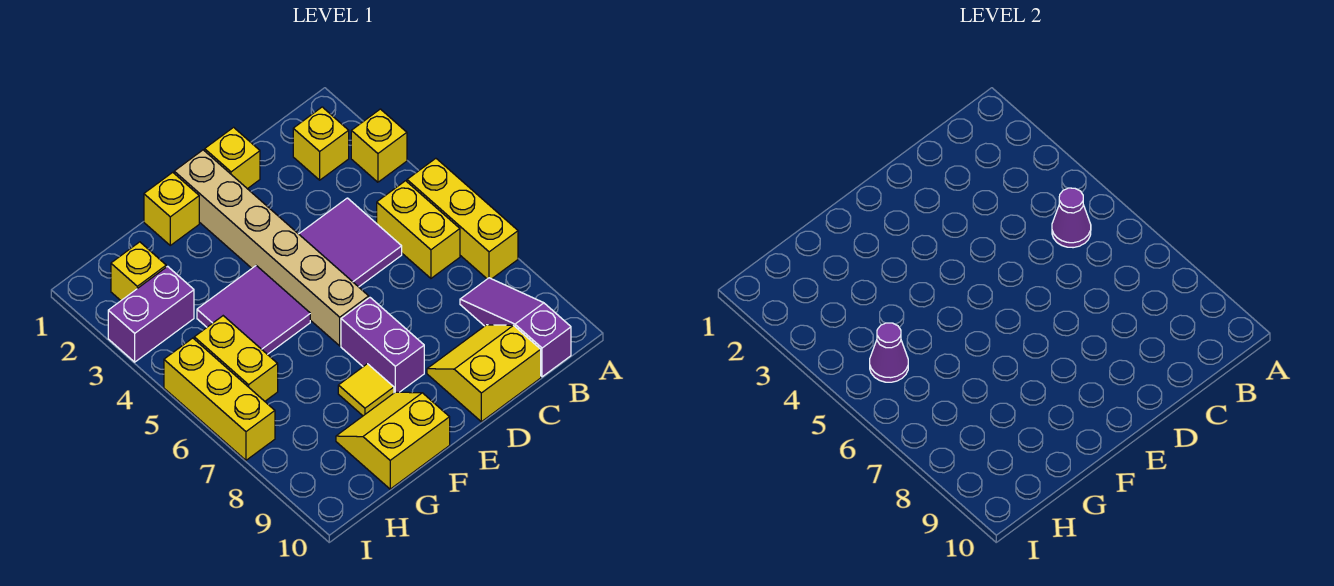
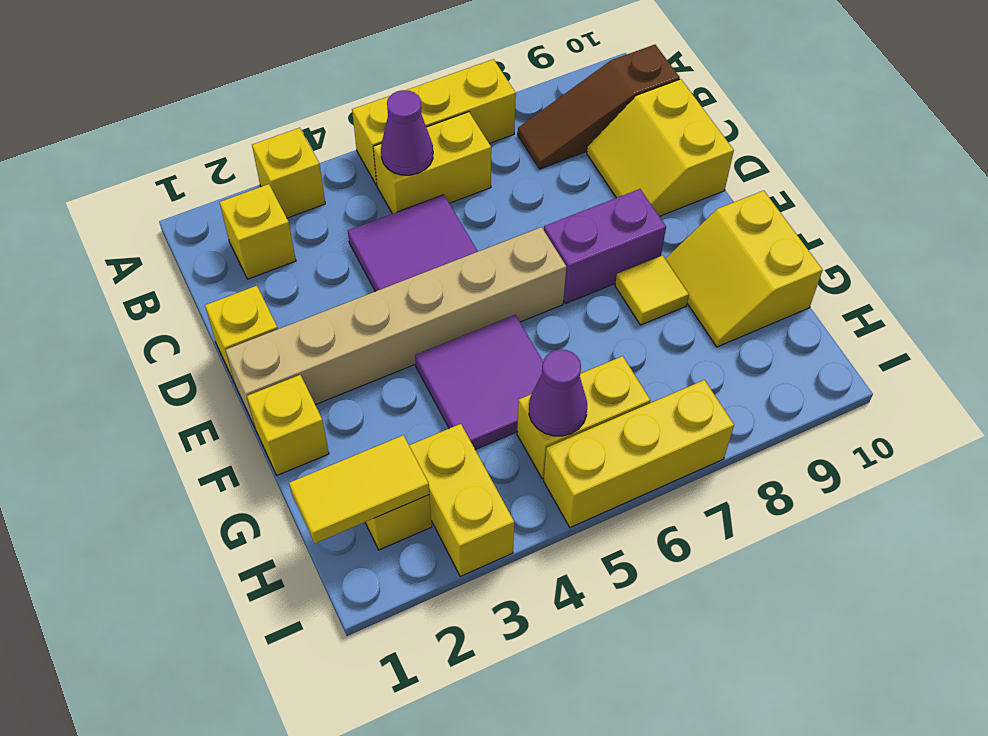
purple 1x3 slope [460,278,571,377] -> brown 1x3 slope [518,45,680,169]
none -> yellow 1x2 tile [289,435,429,543]
purple 1x2 brick [108,266,194,362] -> yellow 1x2 brick [409,424,514,577]

